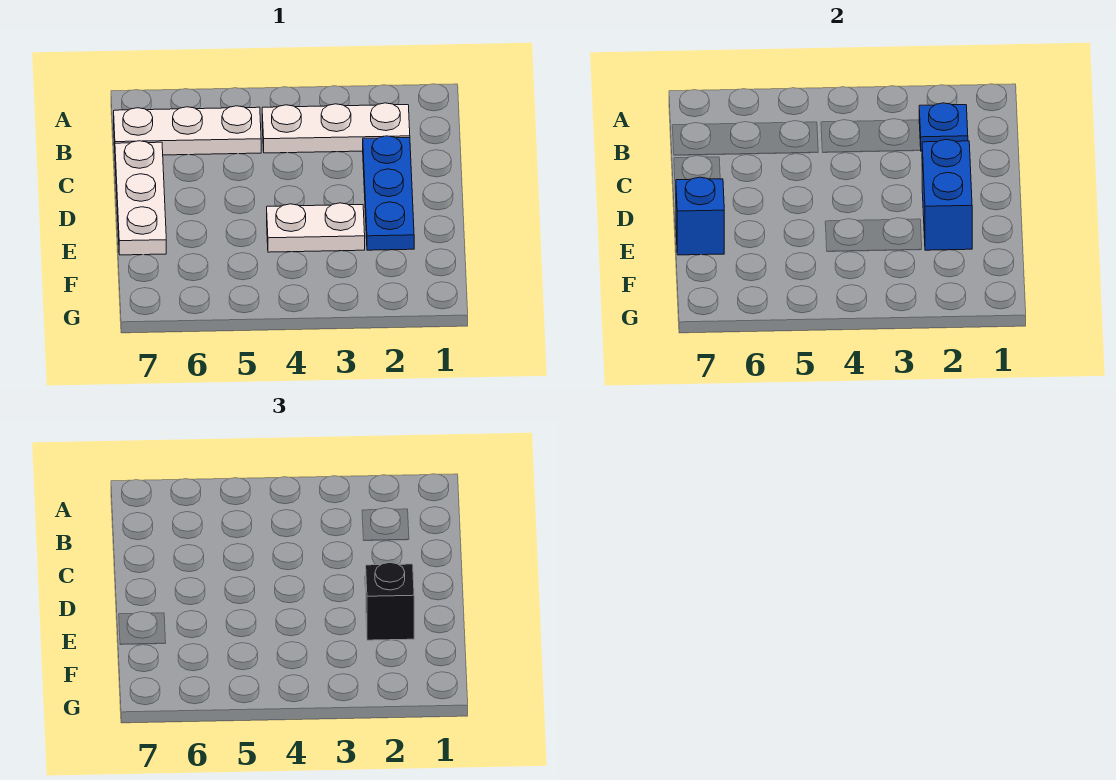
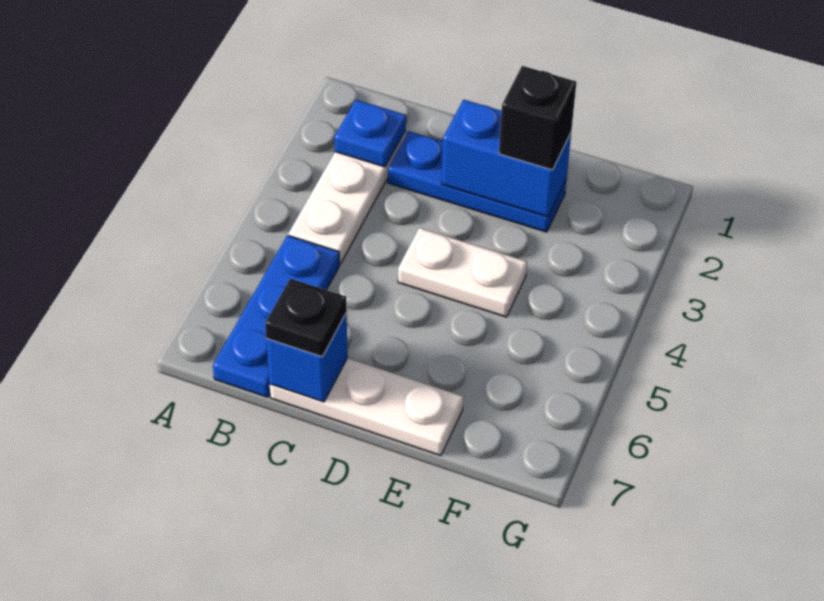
white 1x3 plate [114,106,261,155] -> blue 1x3 plate [213,235,339,397]
none -> black 1x1 plate [265,279,347,357]
white 1x2 plate [267,203,365,252] -> white 1x2 plate turned to [398,228,527,317]
blue 1x1 brick [676,177,724,255] -> blue 1x1 brick moved to [266,313,348,402]

